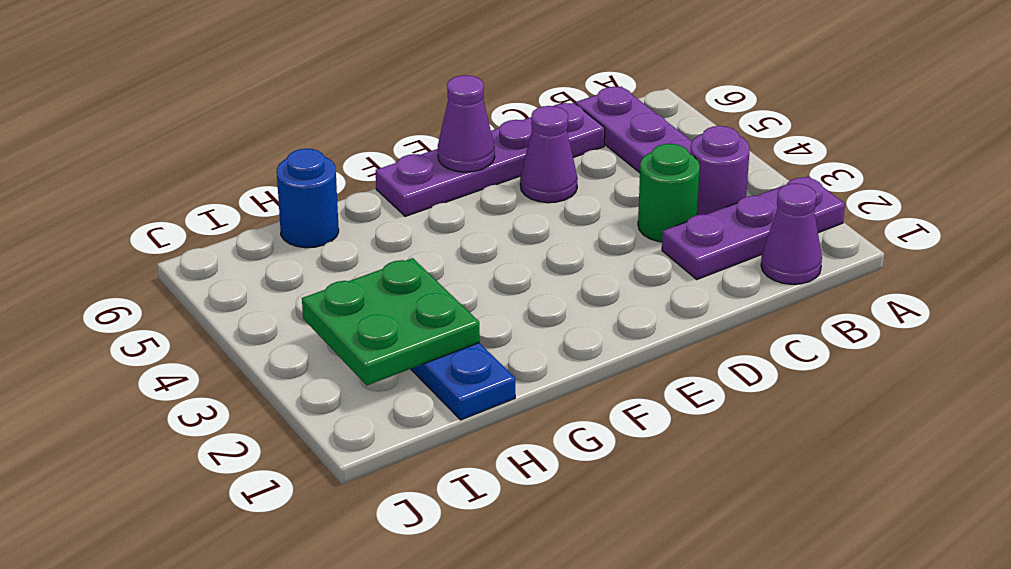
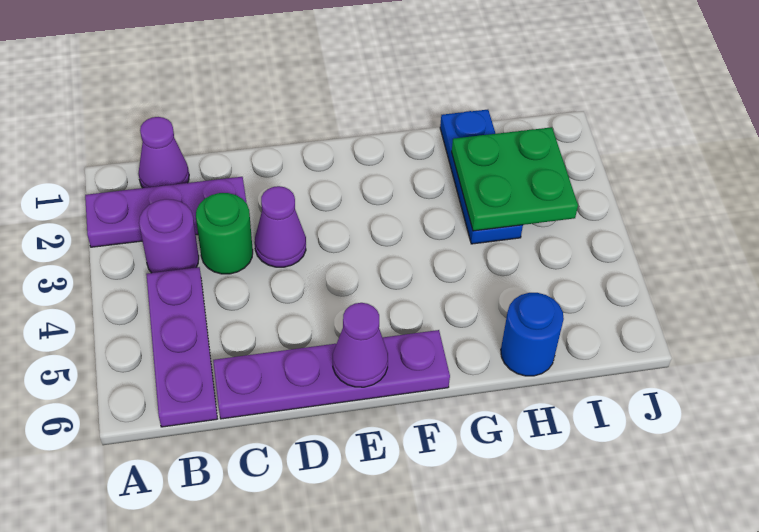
purple 1x1 cone [520,106,578,203] -> purple 1x1 cone moved to [255,186,306,267]

